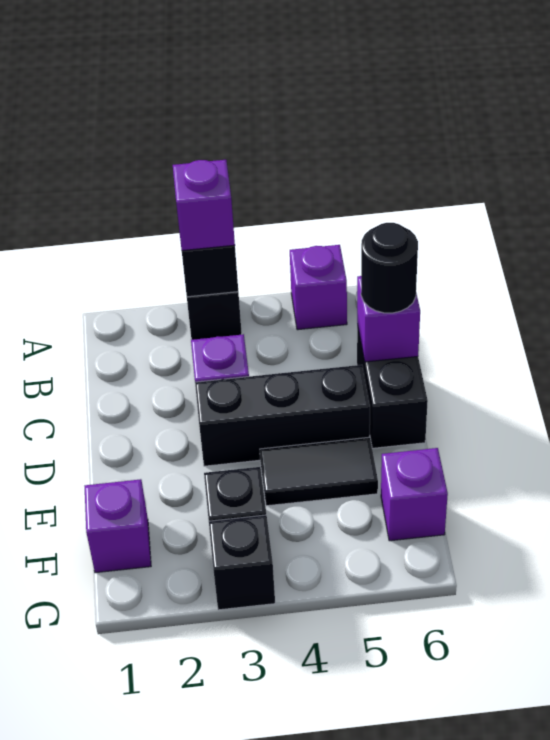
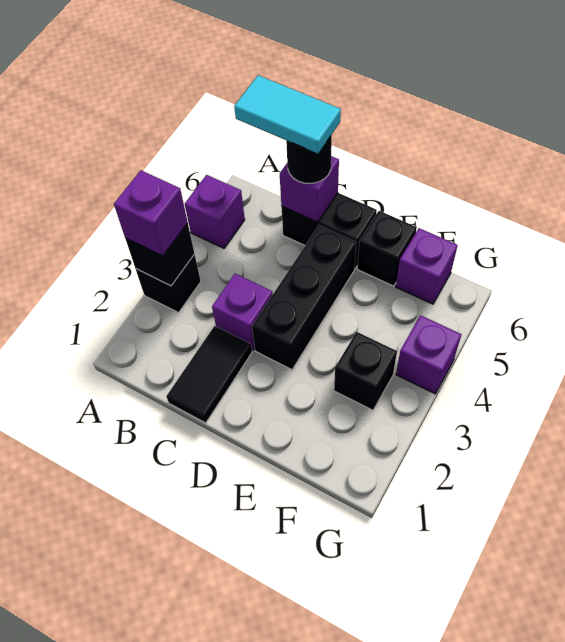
none -> cyan 1x2 tile [234,75,341,154]
black 1x2 tile [260,437,378,506] -> black 1x2 tile moved to [166,326,252,423]
purple 1x1 brick [85,479,151,573] -> purple 1x1 brick moved to [396,315,462,394]
black 1x1 brick [209,515,275,610] -> black 1x1 brick moved to [357,211,417,286]

